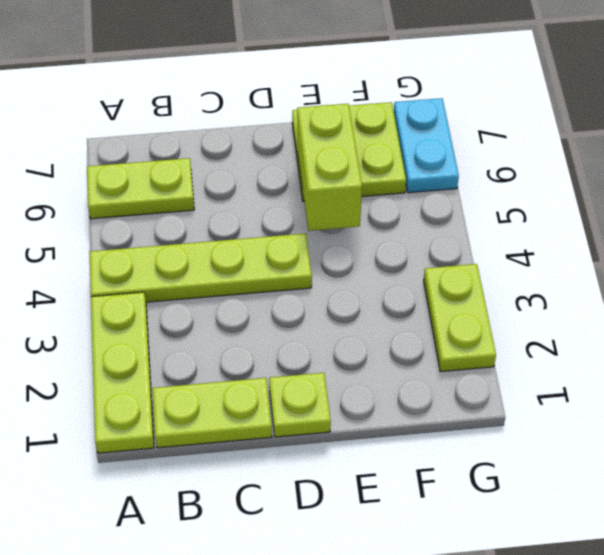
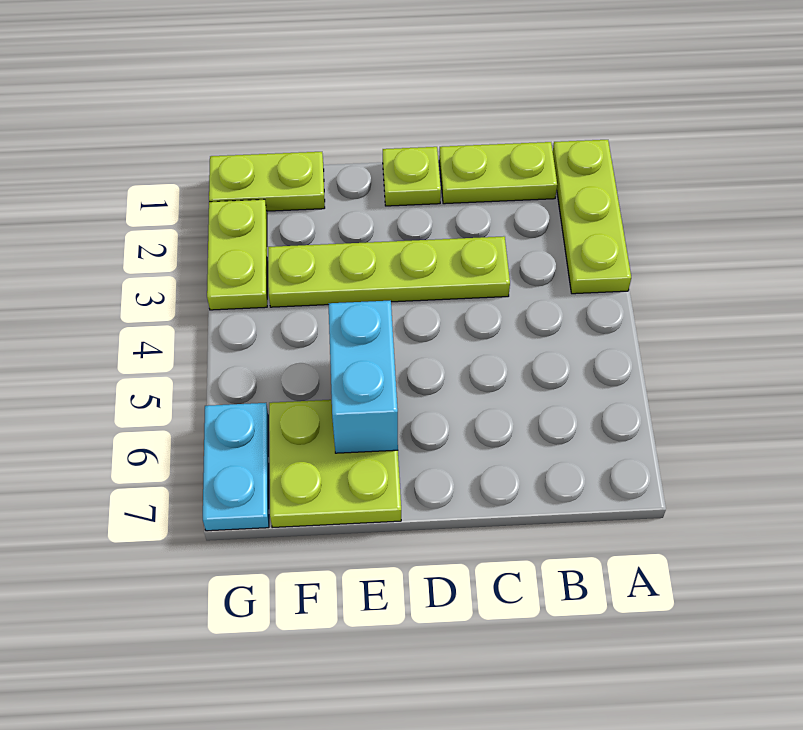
lime 1x4 plate [89,233,312,302] -> lime 1x4 plate moved to [268,236,510,307]
lime 1x2 plate [87,158,194,219] -> lime 1x2 plate moved to [209,152,325,211]
lime 1x2 brick [297,104,362,231] -> cyan 1x2 brick [328,301,398,453]

